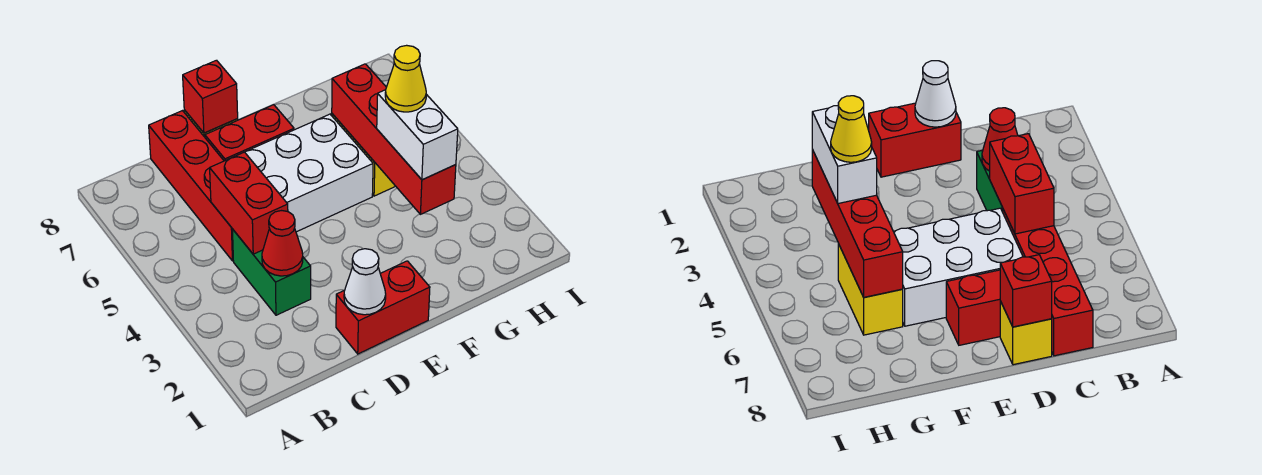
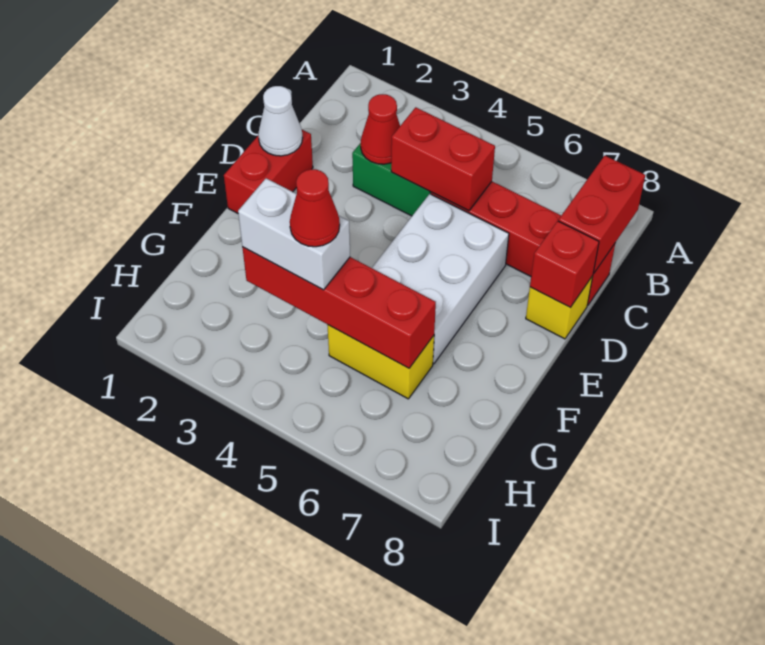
red 1x2 brick [205,105,294,161] -> red 1x2 brick moved to [559,156,645,273]
yellow 1x1 cone [385,45,426,112] -> red 1x1 cone [290,169,340,247]

